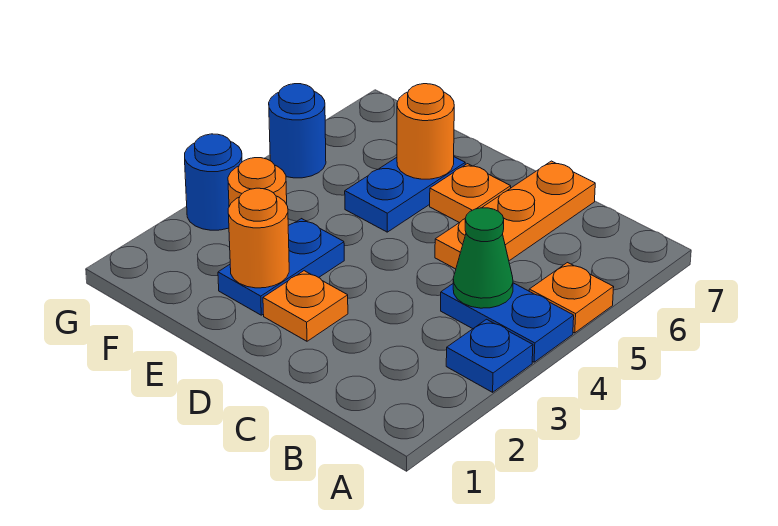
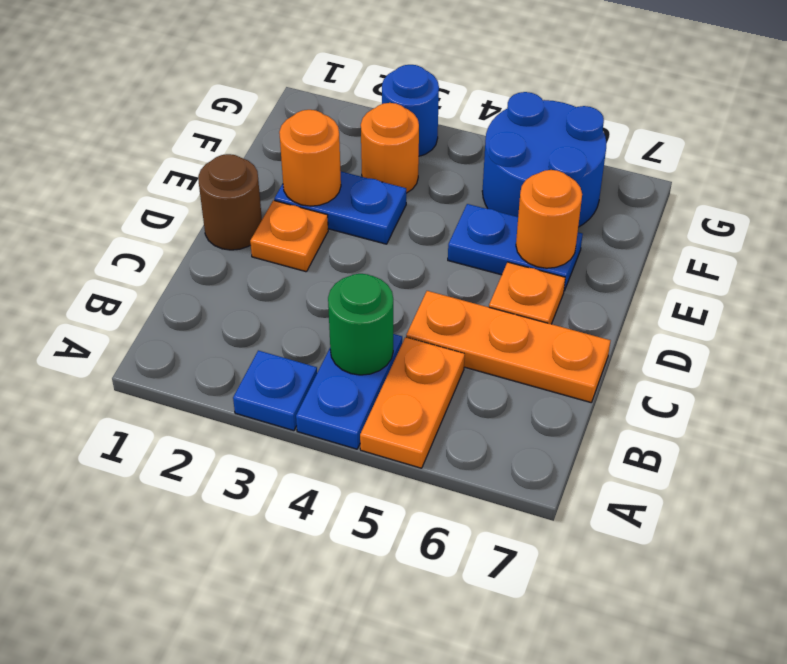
orange 1x1 plate [529,263,614,333] -> orange 1x2 plate [360,337,465,468]
green 1x1 cone [453,208,513,308] -> green 1x1 round brick [328,274,393,375]
none -> brown 1x1 round brick [198,154,262,250]
blue 1x1 round brick [269,84,326,178] -> blue 2x2 round brick [482,92,606,227]

